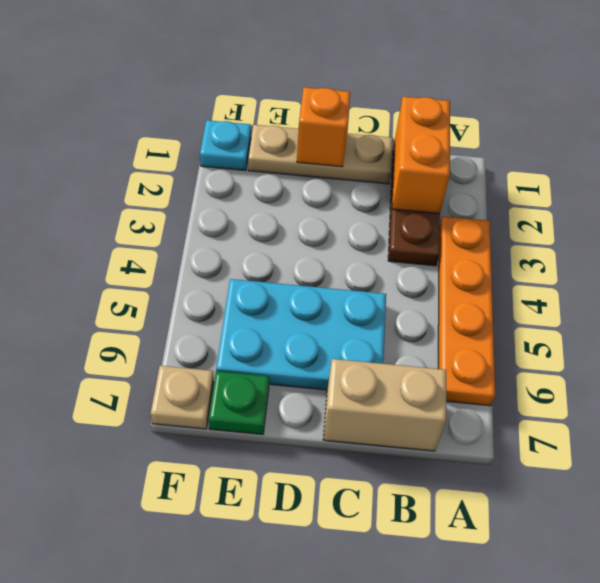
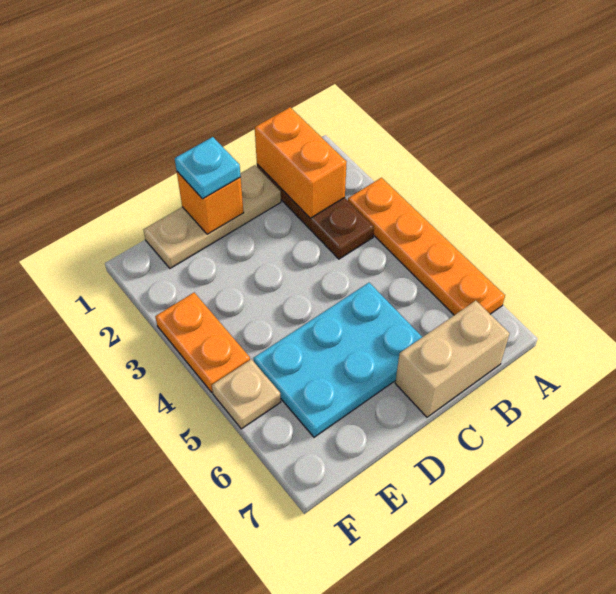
green 1x1 plate [209,371,269,434] -> none
cyan 1x1 plate [200,120,251,171] -> cyan 1x1 plate moved to [175,137,241,199]
none -> orange 1x2 plate [155,293,250,392]
tan 1x1 plate [151,366,214,429] -> tan 1x1 plate moved to [212,359,281,429]

